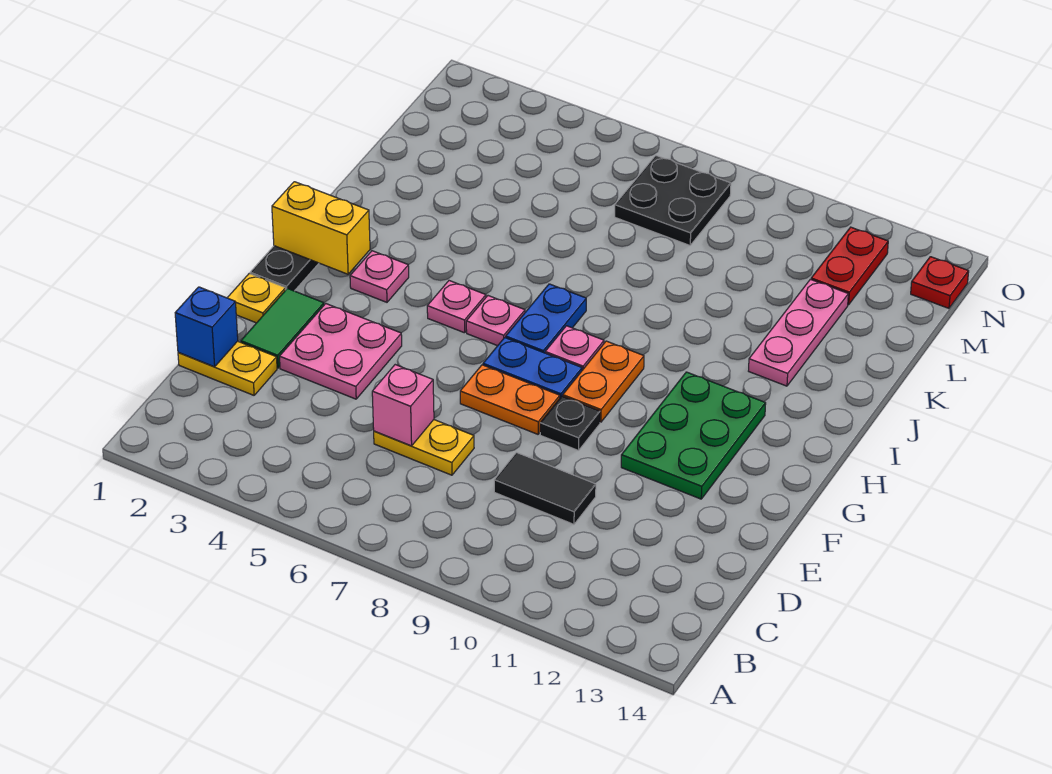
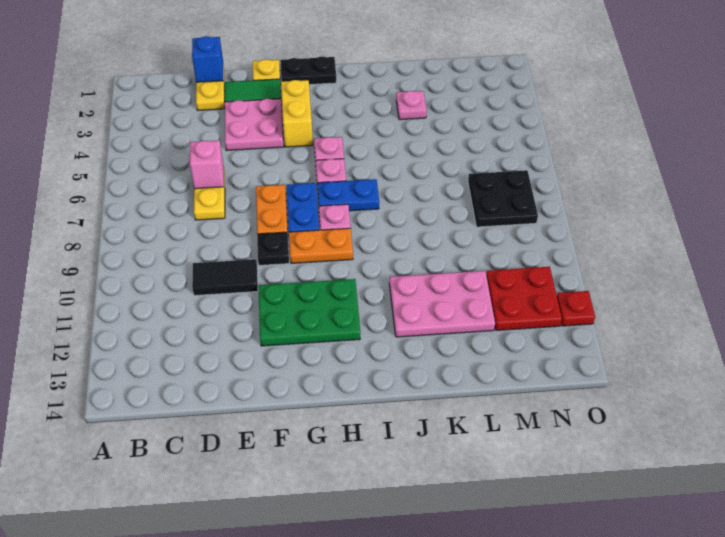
black 1x2 tile [494,453,596,524] -> black 1x2 tile turned to [192,259,258,296]
yellow 1x2 brick [272,182,370,274] -> yellow 1x2 brick moved to [281,80,313,147]
pink 1x1 plate [350,251,409,302] -> pink 1x1 plate moved to [396,91,427,120]
pink 1x3 plate [749,279,848,386] -> pink 2x3 plate [389,271,495,337]
red 1x2 plate [811,227,888,305] -> red 2x2 plate [486,267,562,330]
red 1x1 plate [911,257,969,308] -> red 1x1 plate moved to [557,291,595,326]

